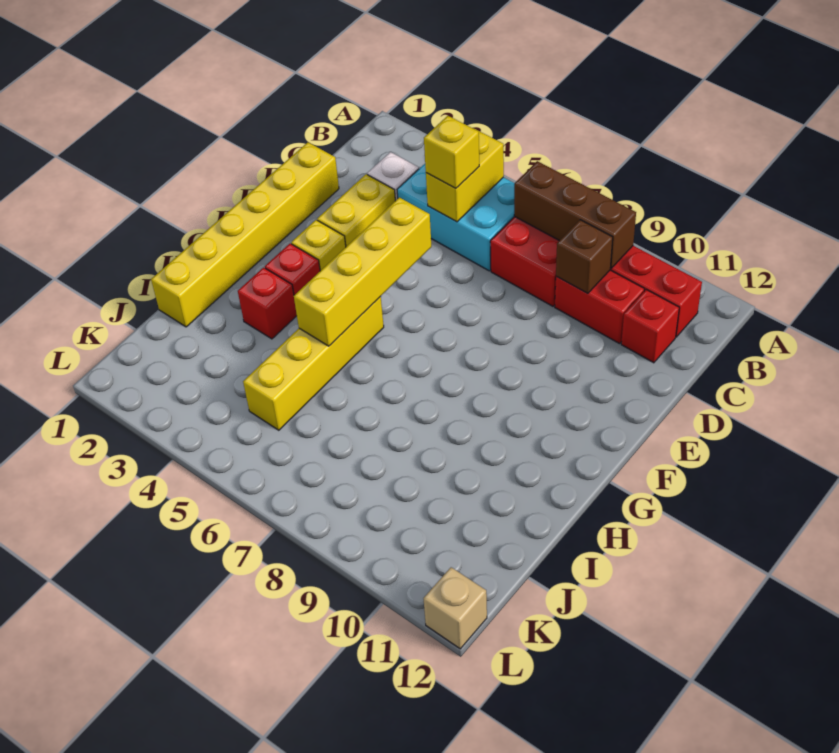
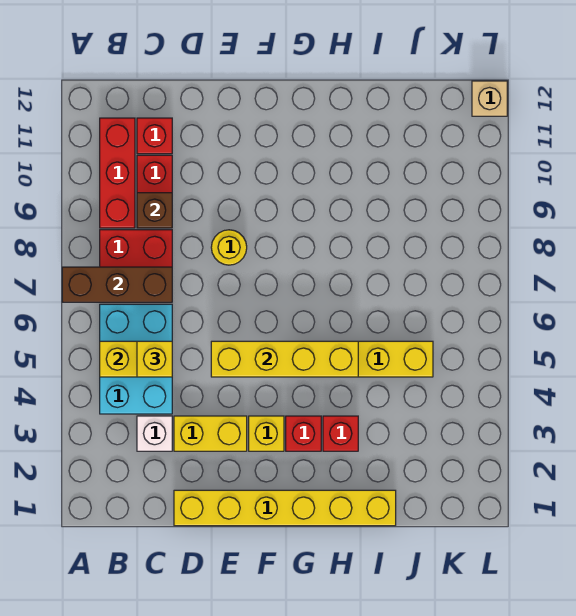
brown 1x3 brick [514,161,636,268] -> brown 1x3 brick turned to [62,267,172,302]
none -> yellow 1x1 round brick [211,230,247,265]

